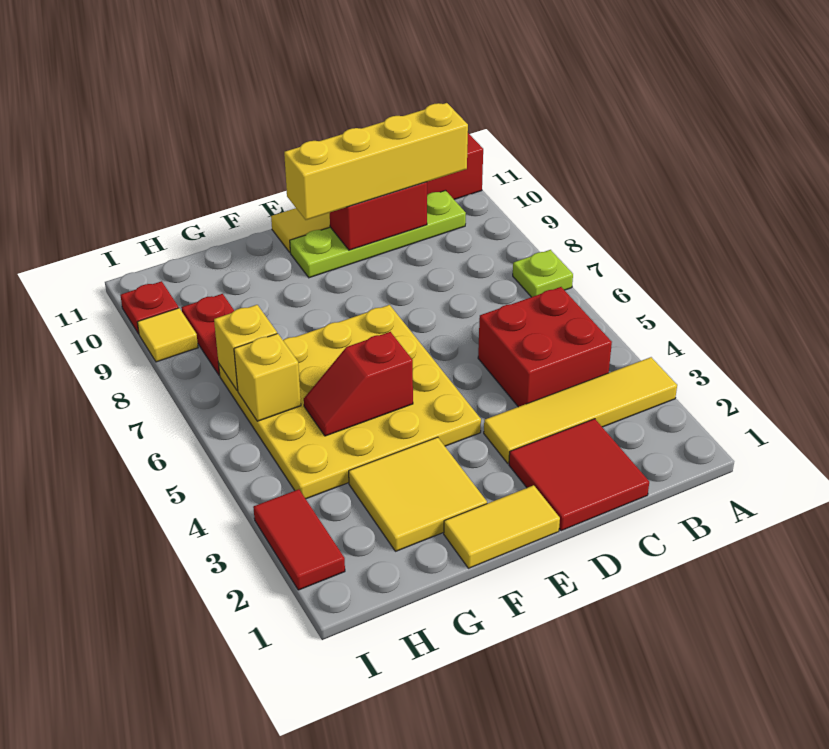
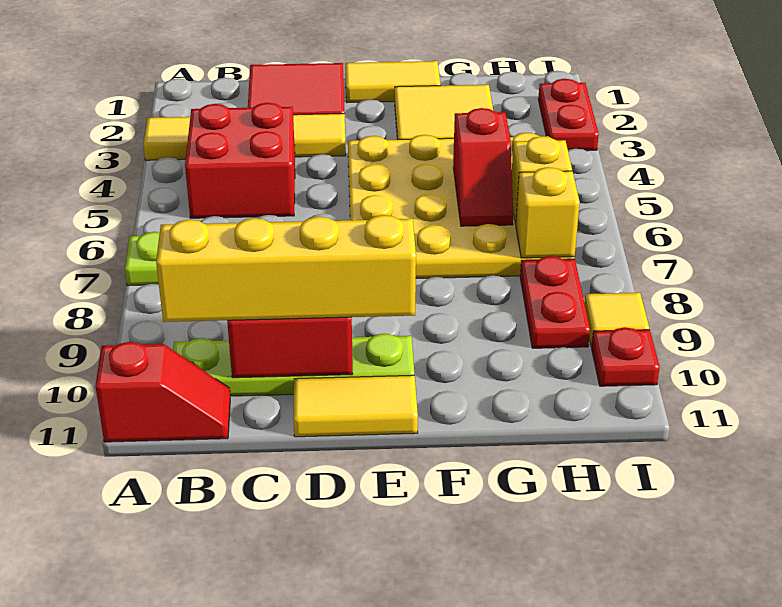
red 1x2 slope [304,332,413,436] -> red 1x2 slope turned to [453,108,513,226]
red 1x2 tile [253,489,345,590] -> red 1x2 plate [538,79,599,151]

